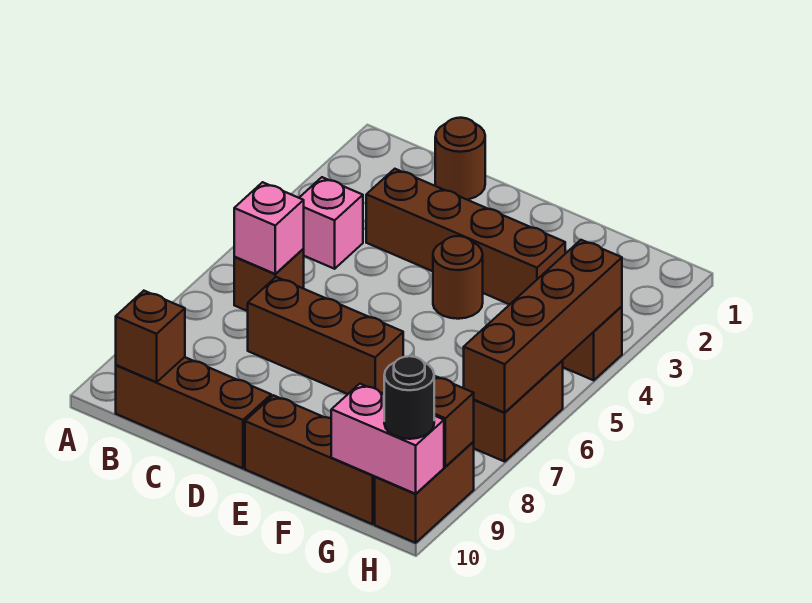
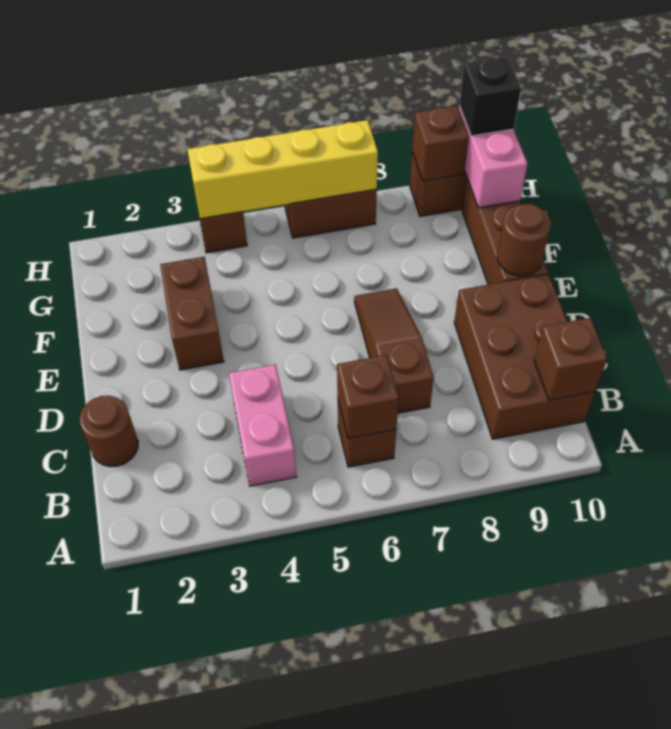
pink 1x1 brick [299,177,363,269] -> pink 1x2 brick [229,364,297,486]
pink 1x1 brick [234,182,304,274] -> brown 1x1 brick [337,355,399,438]
brown 1x3 brick [116,357,271,468] -> brown 2x3 brick [454,274,595,439]
brown 1x4 brick [366,169,565,304] -> brown 1x2 brick [160,257,224,370]
brown 1x3 brick [248,277,403,394] -> brown 1x3 slope [354,288,434,413]
brown 1x1 round brick [433,236,483,319] -> brown 1x1 round brick moved to [497,204,551,276]
brown 1x4 brick [464,240,622,413] -> yellow 1x4 brick [187,120,378,219]
black 1x1 round brick [384,356,434,439] -> black 1x1 brick [459,57,521,136]

